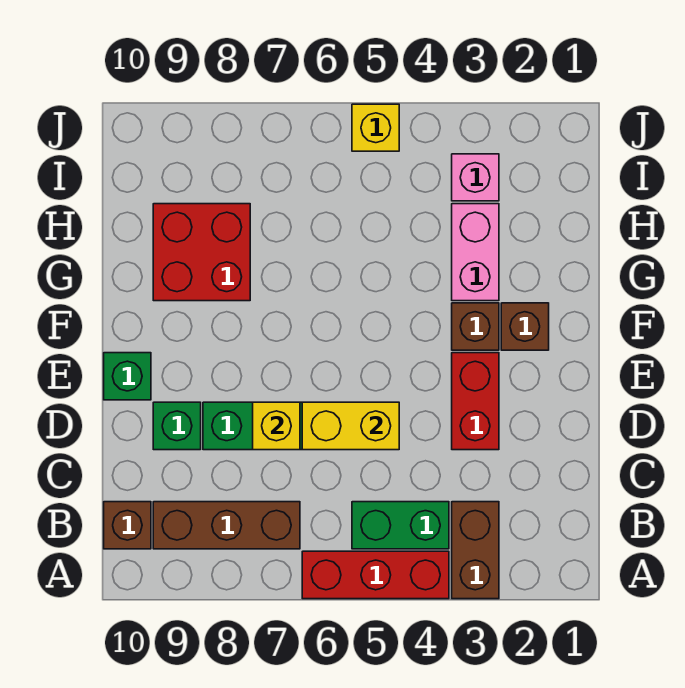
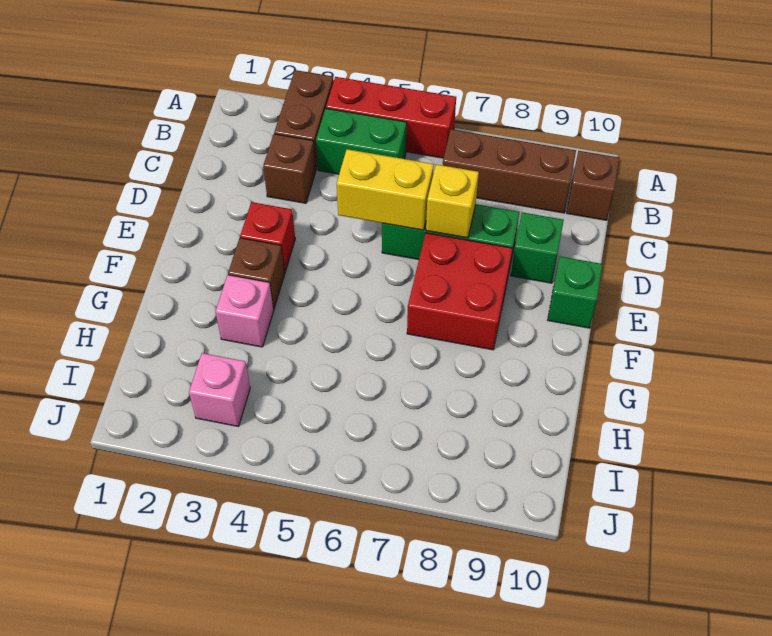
red 1x2 brick [452,353,499,450] -> red 1x1 brick [240,202,295,273]
brown 1x1 brick [501,303,549,350] -> brown 1x1 brick moved to [263,134,316,203]
pink 1x2 brick [452,204,499,301] -> pink 1x1 brick [215,275,274,347]
red 2x2 brick [153,204,250,301] -> red 2x2 brick moved to [407,233,512,350]
yellow 1x1 brick [352,104,399,151] -> none

